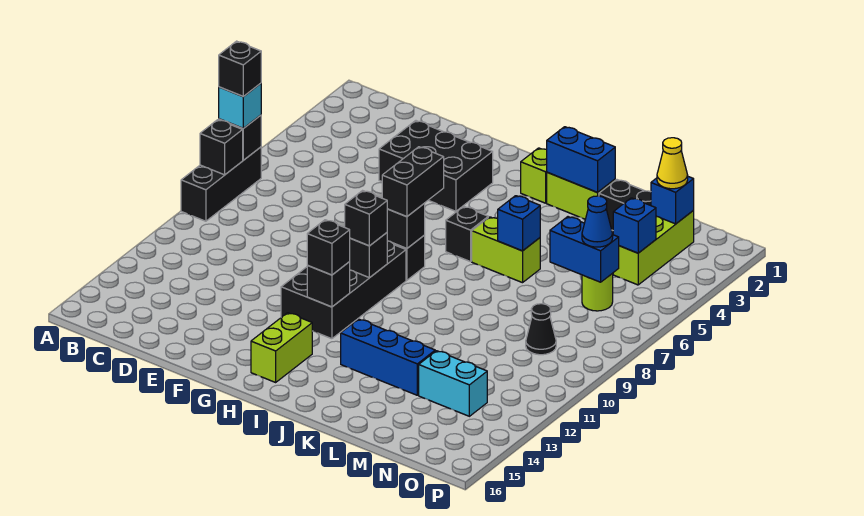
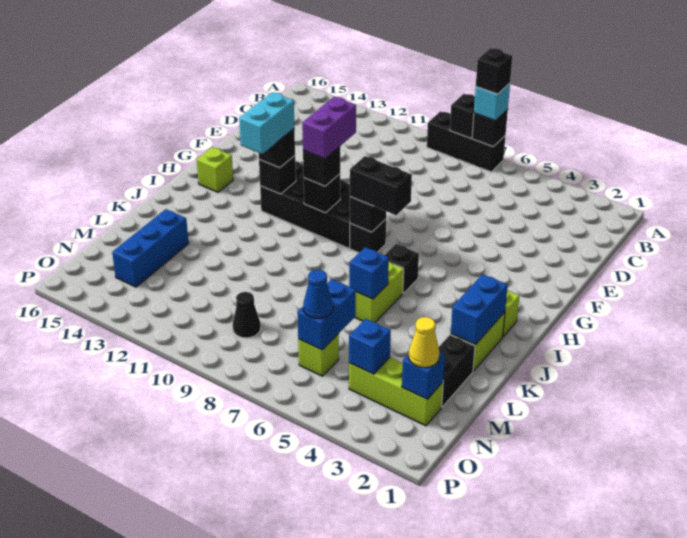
black 2x3 brick [379,121,493,211] -> none
none -> purple 1x2 brick [302,97,356,159]
lime 1x2 brick [251,313,312,382] -> lime 1x1 brick [197,147,233,192]
blue 1x3 brick [341,319,435,395] -> blue 1x3 brick moved to [112,209,189,287]
cyan 1x2 brick [419,351,487,416] -> cyan 1x2 brick moved to [239,92,294,154]
lime 1x1 round brick [582,273,613,311] -> lime 1x1 brick [298,334,339,376]

